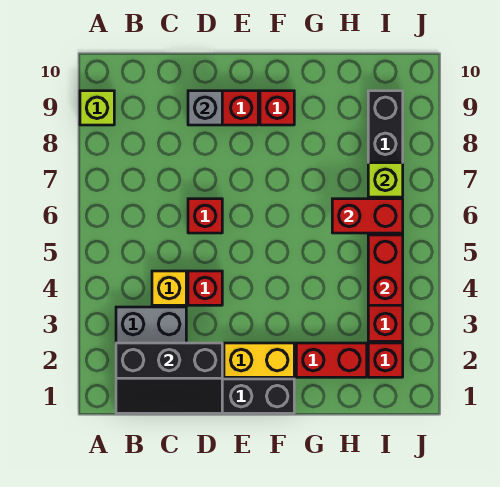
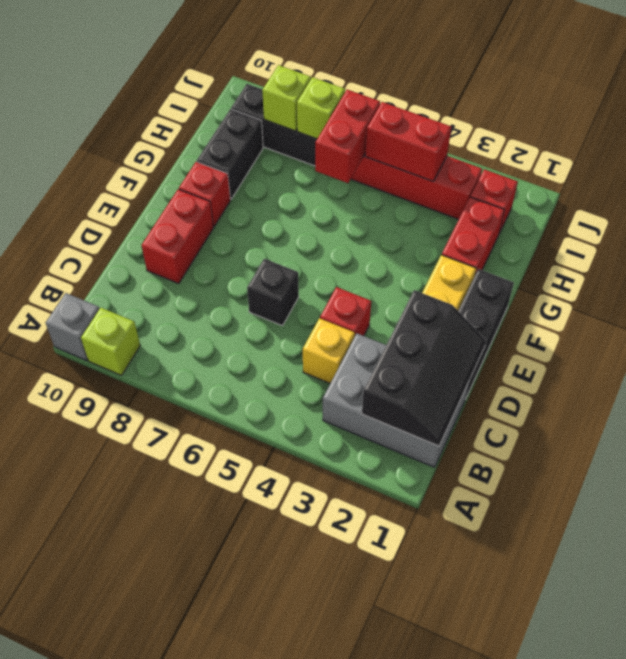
red 1x1 brick [188,199,222,233] -> black 1x1 brick [247,259,299,326]
grey 1x1 brick [188,91,222,125] -> grey 1x1 brick moved to [46,293,99,361]
none -> black 1x2 brick [197,109,263,199]
none -> lime 1x1 brick [262,65,311,131]

